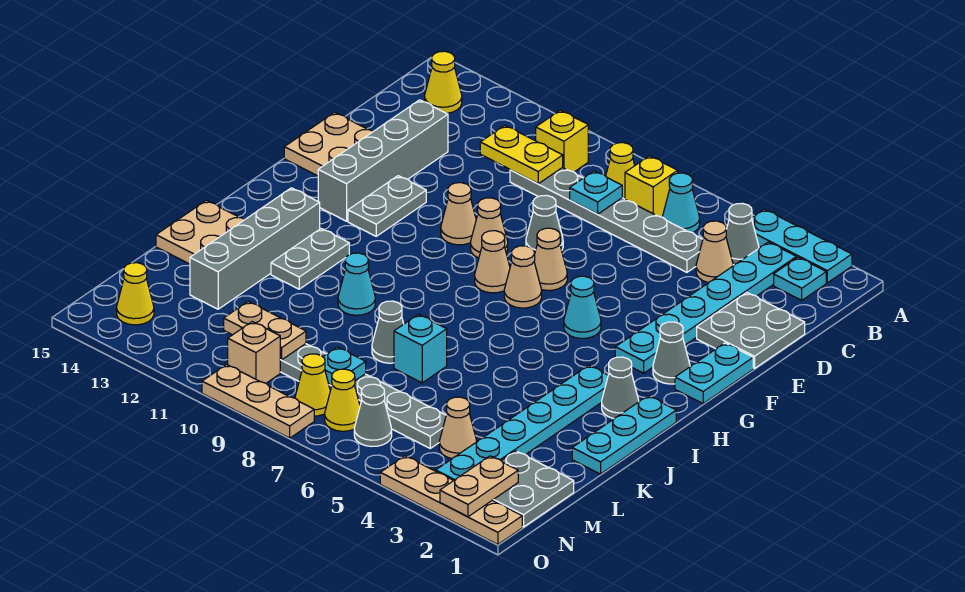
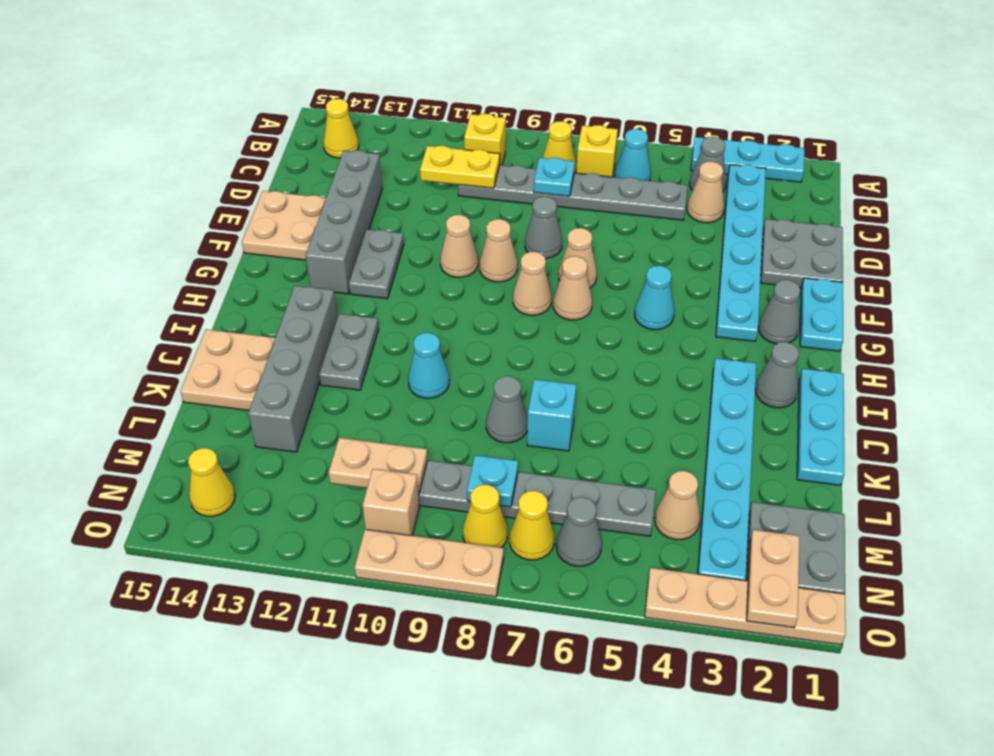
cyan 1x1 plate [774,257,826,300] -> none

